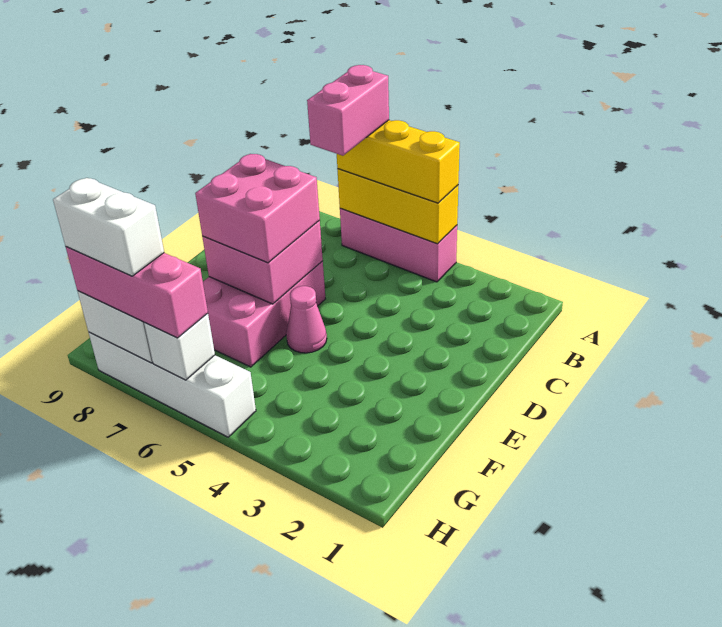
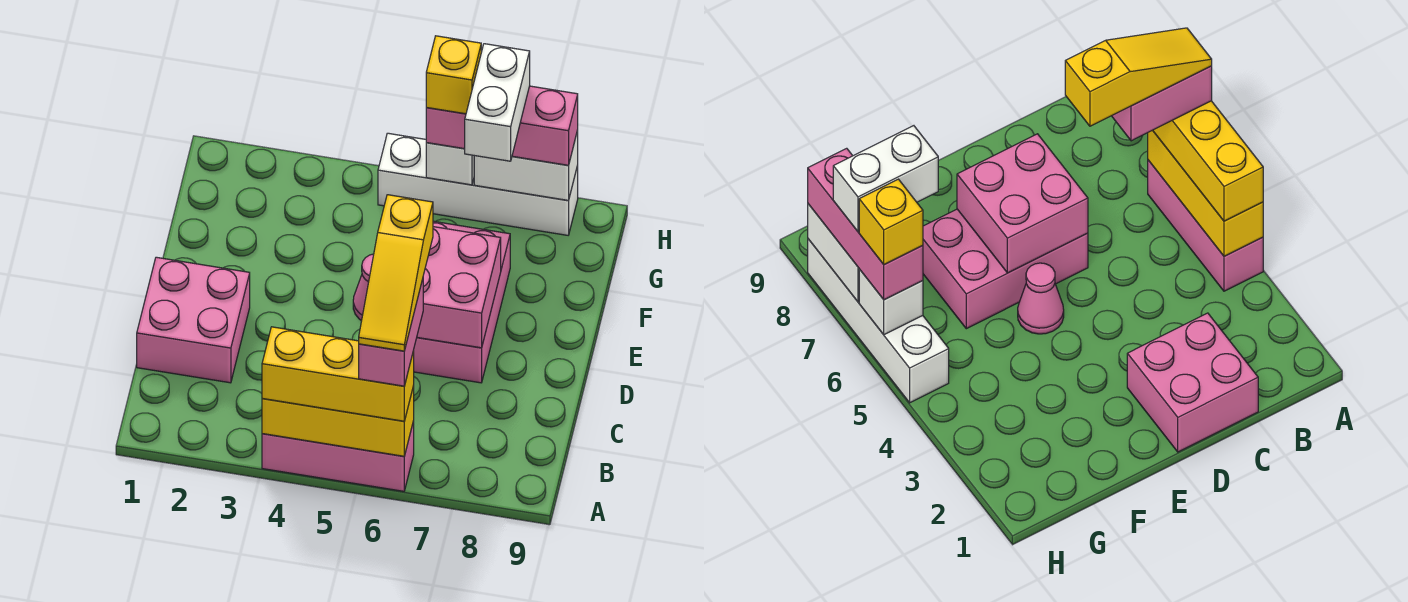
none -> yellow 1x3 slope [359,195,433,351]
pink 2x2 brick [195,154,320,263] -> pink 2x2 brick moved to [137,257,250,383]
none -> yellow 1x1 brick [426,36,481,114]
white 1x2 brick [53,178,164,276] -> white 1x2 brick turned to [465,44,530,161]

